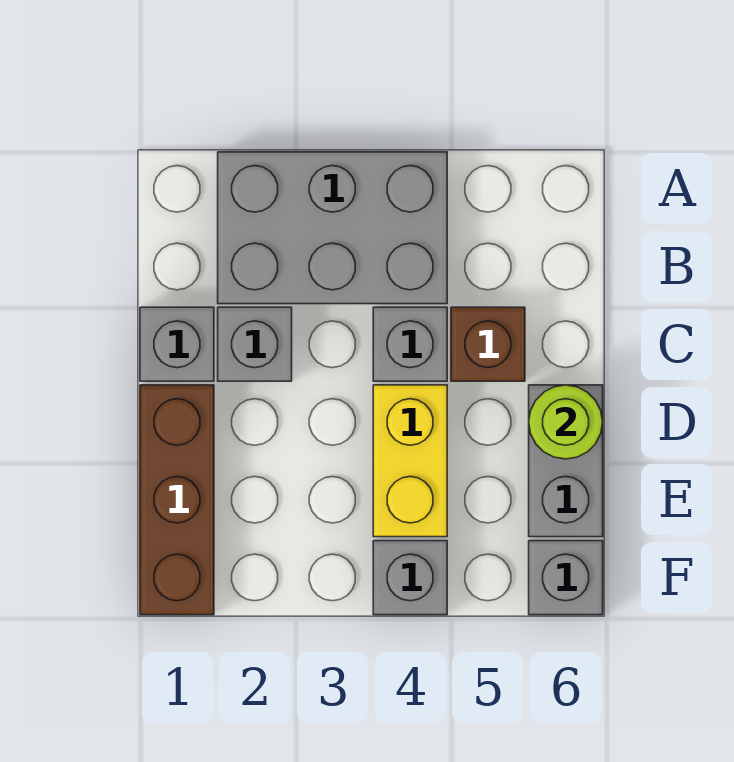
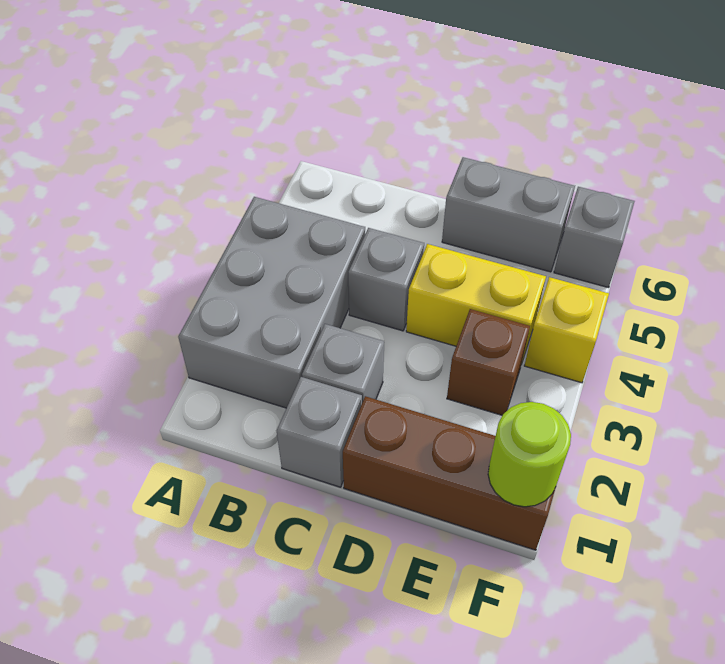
brown 1x1 brick [451,307,525,381] -> brown 1x1 brick moved to [447,309,530,415]
lime 1x1 round brick [529,385,603,459] -> lime 1x1 round brick moved to [488,402,571,507]
grey 1x1 brick [373,541,447,615] -> yellow 1x1 brick [524,277,609,383]

